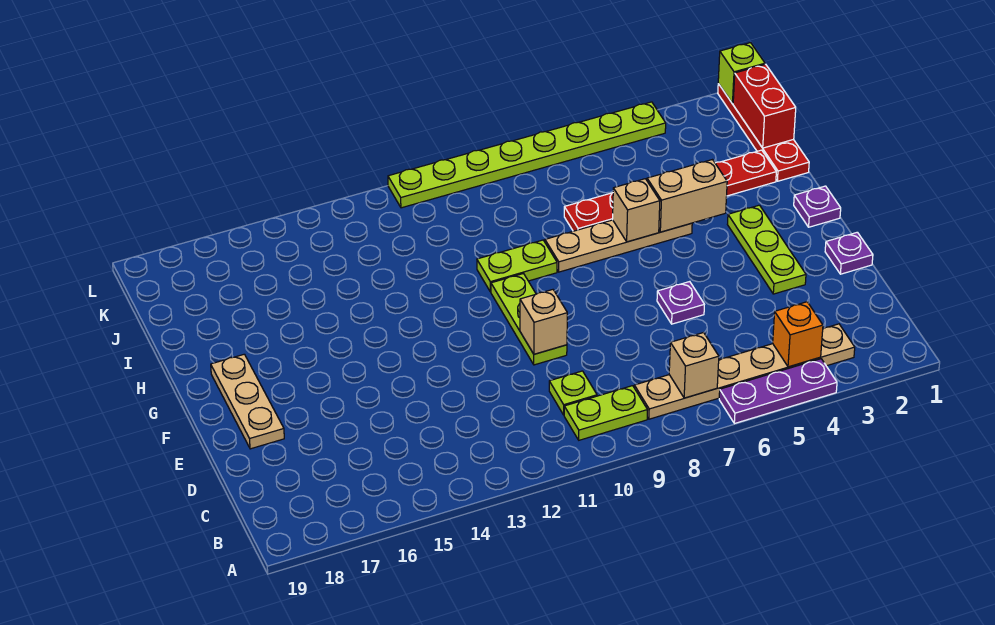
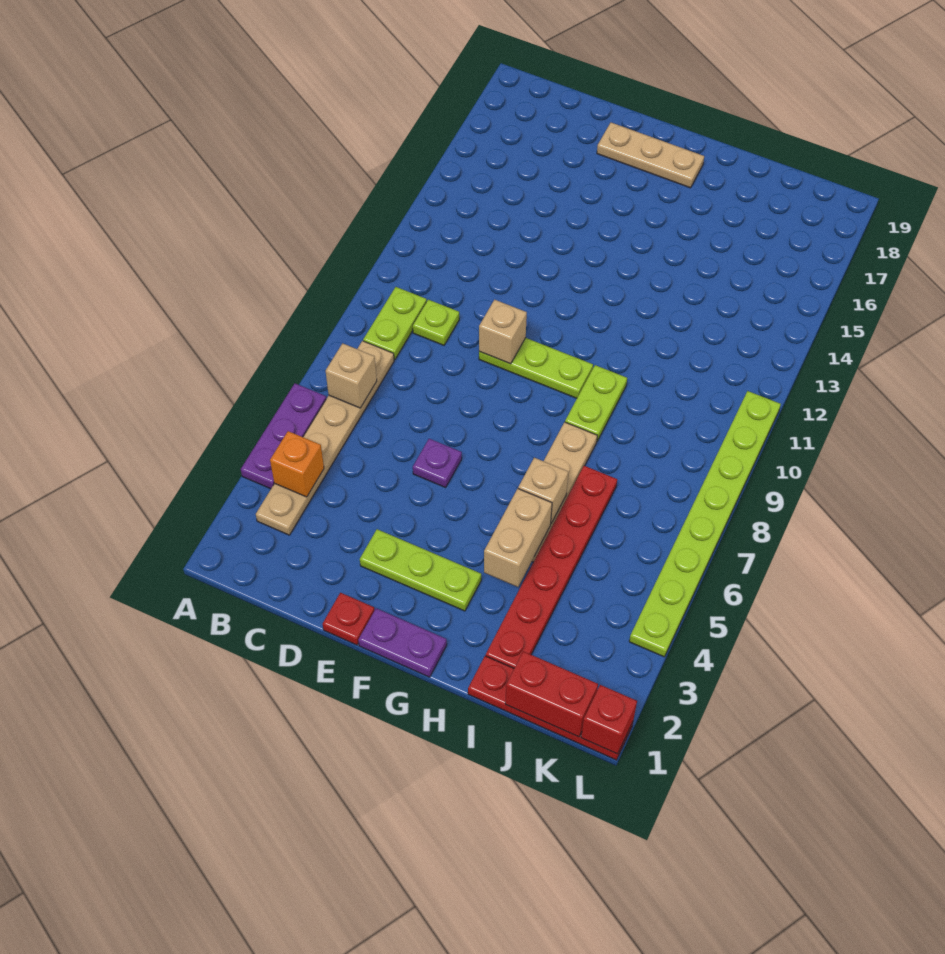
purple 1x1 plate [825,232,873,274] -> red 1x1 plate [323,593,375,645]
purple 1x1 plate [794,186,841,227] -> purple 1x2 plate [358,608,447,677]
lime 1x1 brick [718,43,765,104] -> red 1x1 brick [581,685,637,754]

